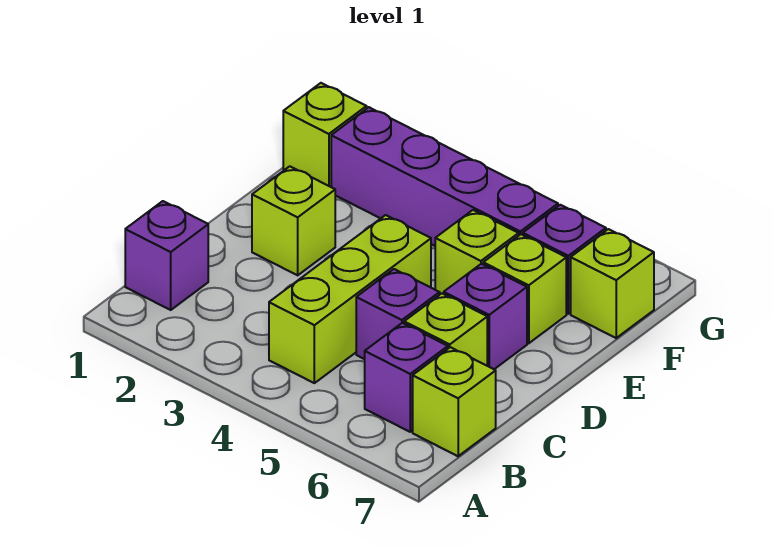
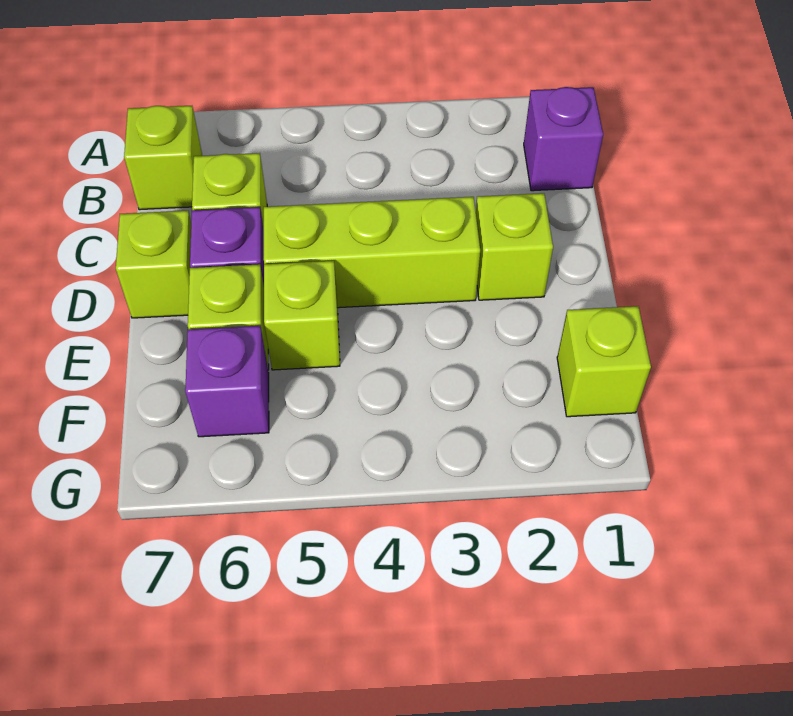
lime 1x3 brick [269,215,431,383] -> lime 1x3 brick turned to [264,197,480,308]
purple 1x1 brick [365,323,448,432] -> none
purple 1x1 brick [356,269,440,359] -> none
purple 1x4 brick [331,107,558,246] -> none
lime 1x1 brick [571,229,654,338] -> lime 1x1 brick moved to [116,211,191,318]

